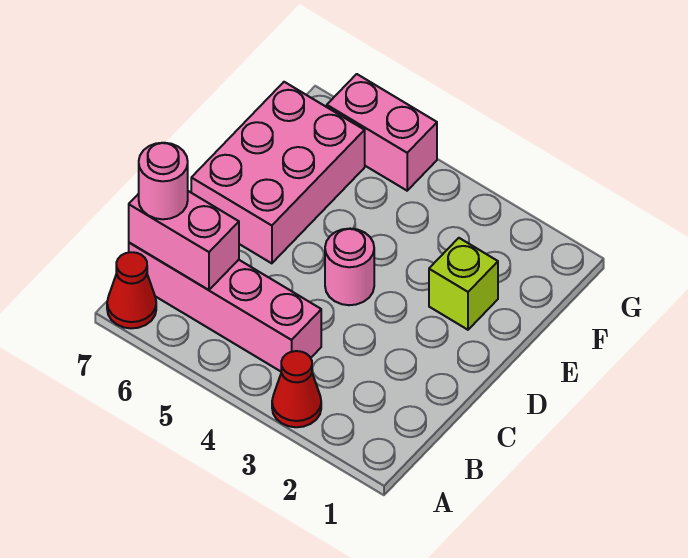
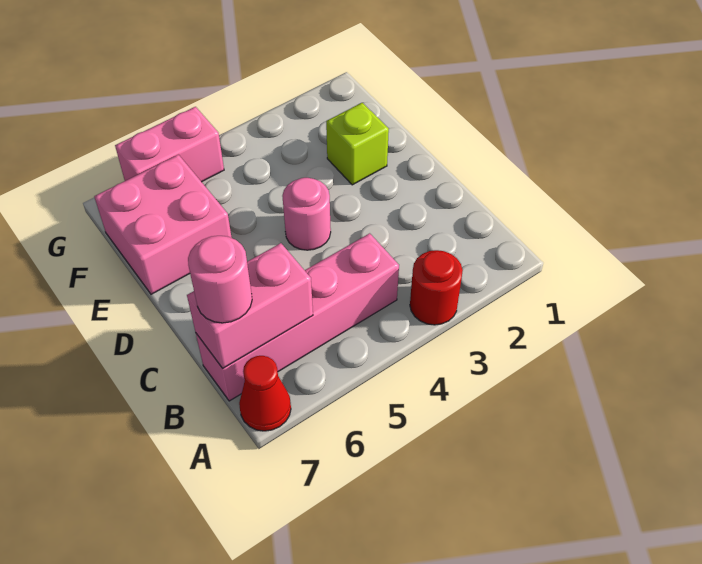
red 1x1 cone [272,351,321,427] -> red 1x1 round brick [410,250,463,325]
pink 2x3 brick [191,82,365,263] -> pink 2x2 brick [94,155,232,294]

